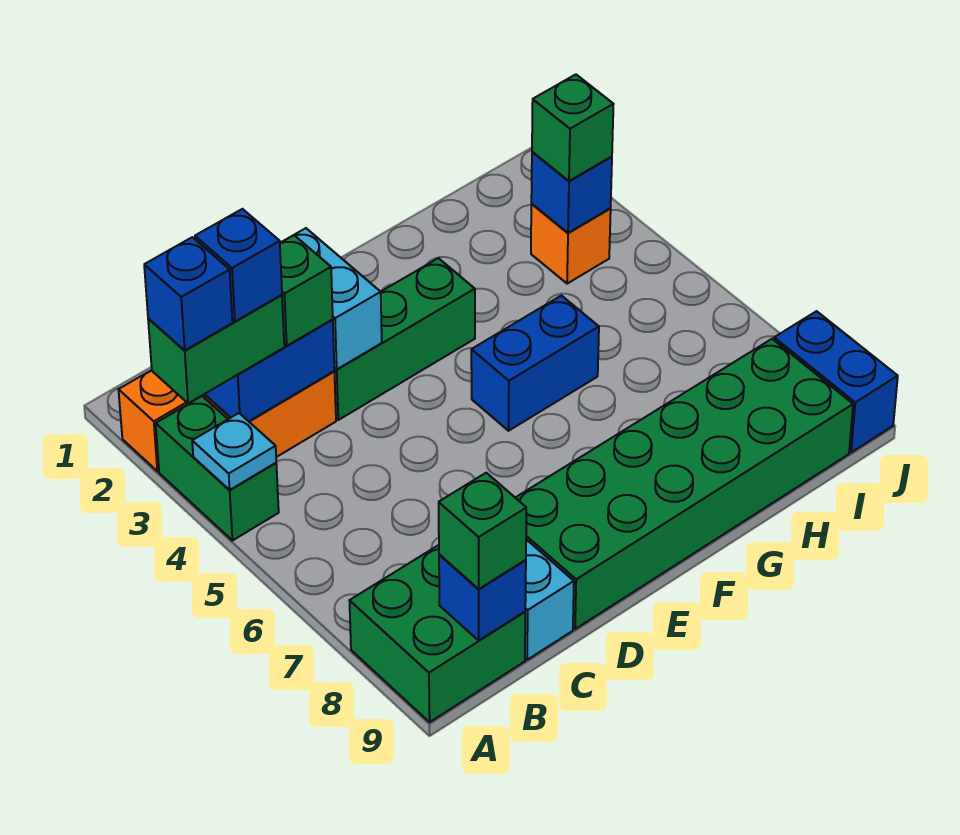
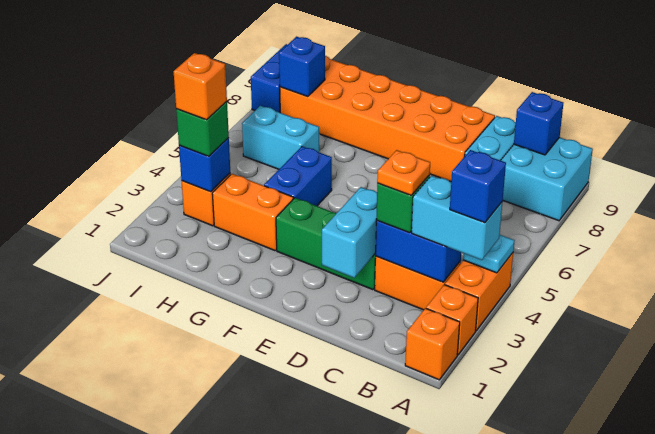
none -> orange 1x1 brick [405,308,460,380]
green 1x2 brick [156,396,279,541] -> orange 1x2 brick [445,253,513,331]
green 1x2 brick [148,295,284,403] -> cyan 1x2 brick [412,176,503,260]
green 2x2 brick [349,545,525,722] -> cyan 2x2 brick [501,137,593,221]
blue 1x1 brick [195,209,282,321] -> blue 1x1 brick moved to [279,37,325,97]
green 1x1 brick [439,473,526,589] -> none
none -> orange 1x1 plate [377,150,430,195]
green 2x6 brick [515,339,853,629] -> orange 2x6 brick [280,56,495,181]
blue 1x2 brick [471,296,599,431] -> blue 1x2 brick turned to [264,146,332,206]
none -> orange 1x2 brick [212,174,293,251]
none -> cyan 1x2 brick [242,106,319,169]
none -> orange 1x1 brick [174,53,227,120]

